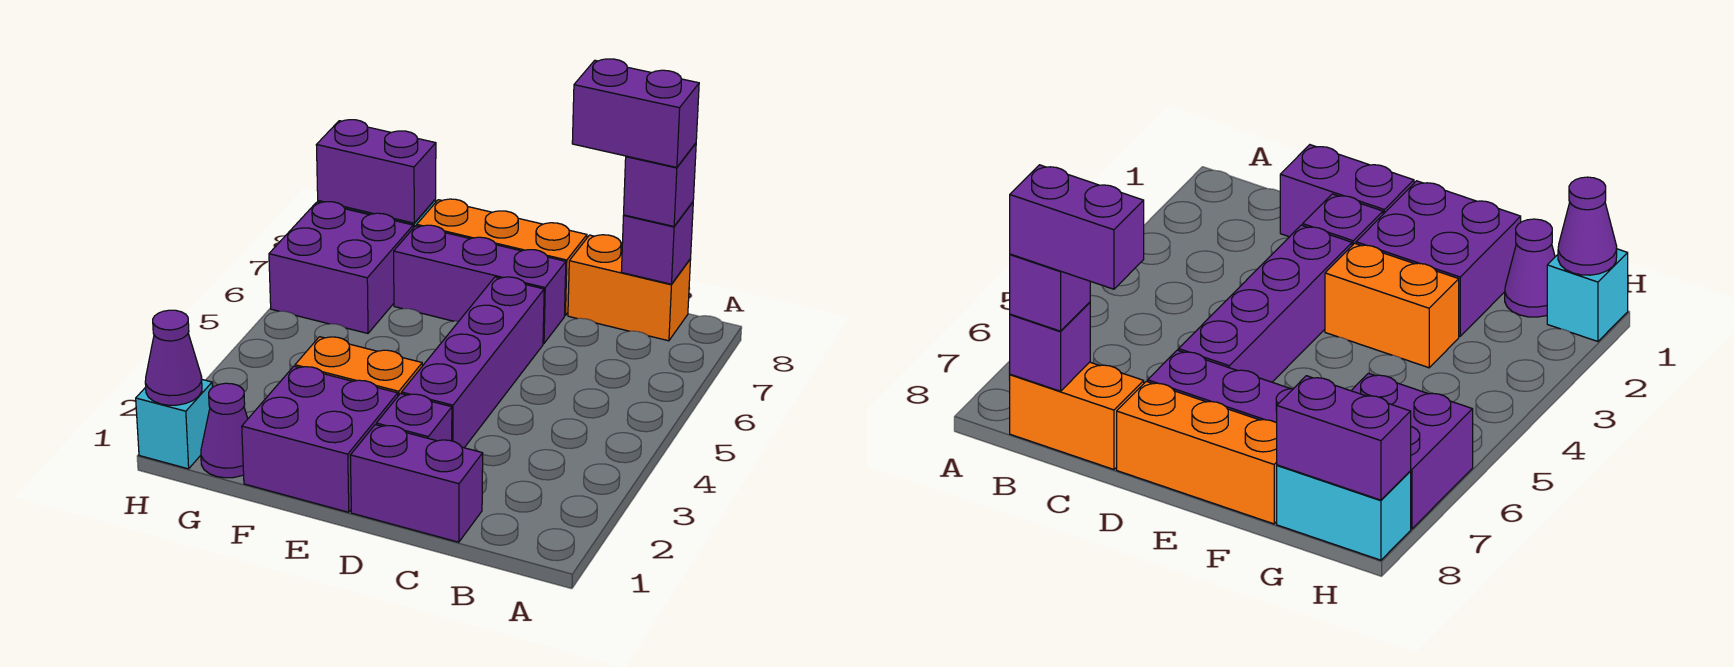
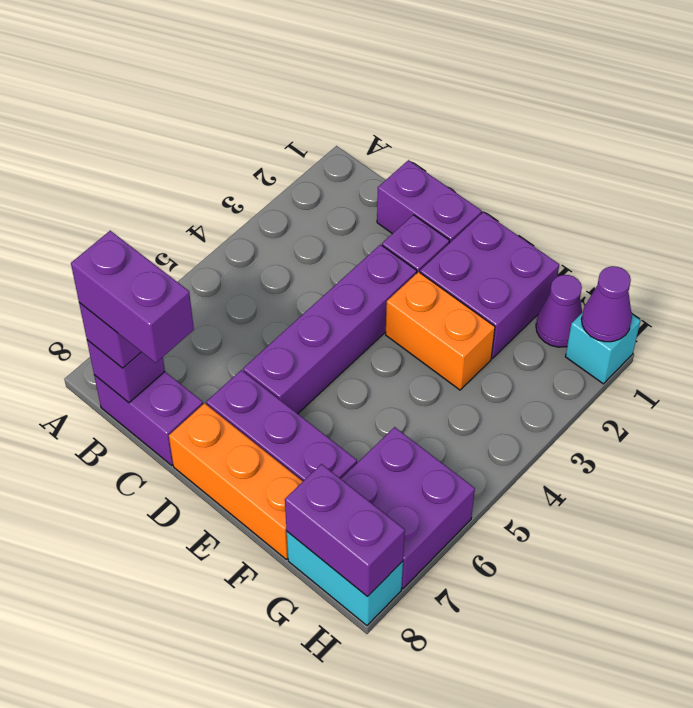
orange 1x2 brick [568,235,691,341] -> purple 1x2 brick [94,372,203,465]

